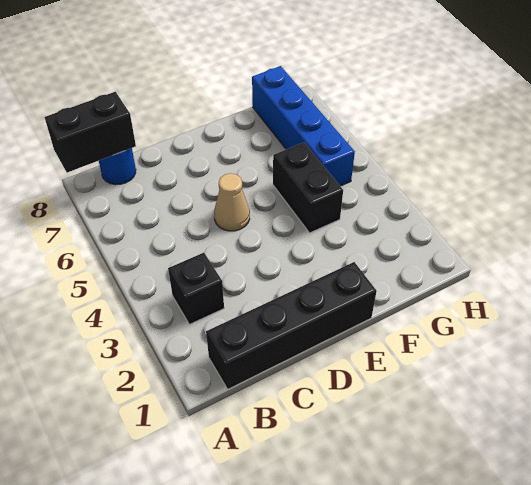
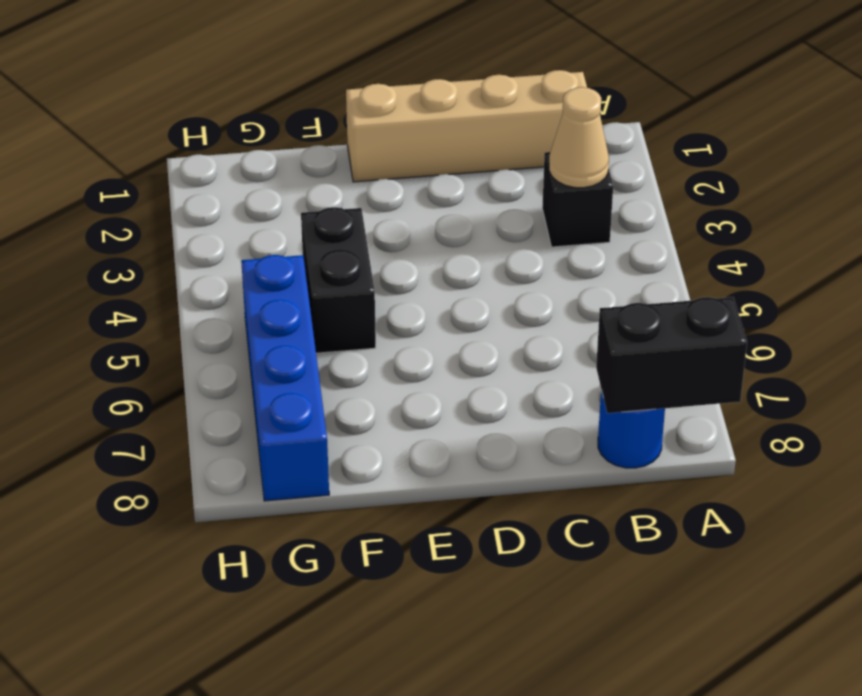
black 1x4 brick [206,262,377,389] -> tan 1x4 brick [346,70,587,182]
tan 1x1 cone [214,173,250,231] -> tan 1x1 cone moved to [549,87,609,188]

